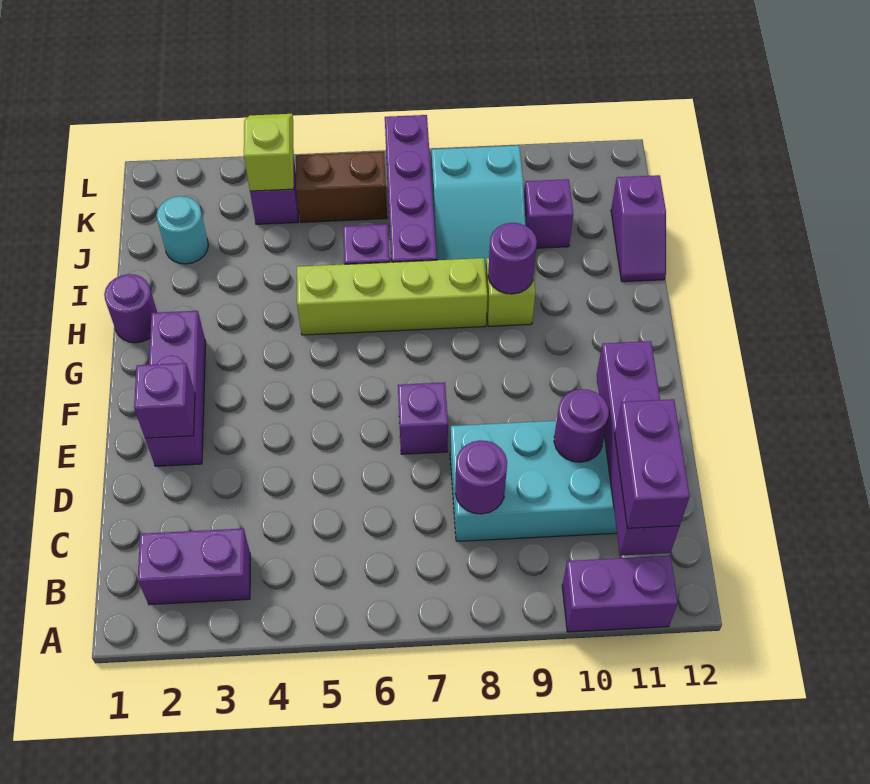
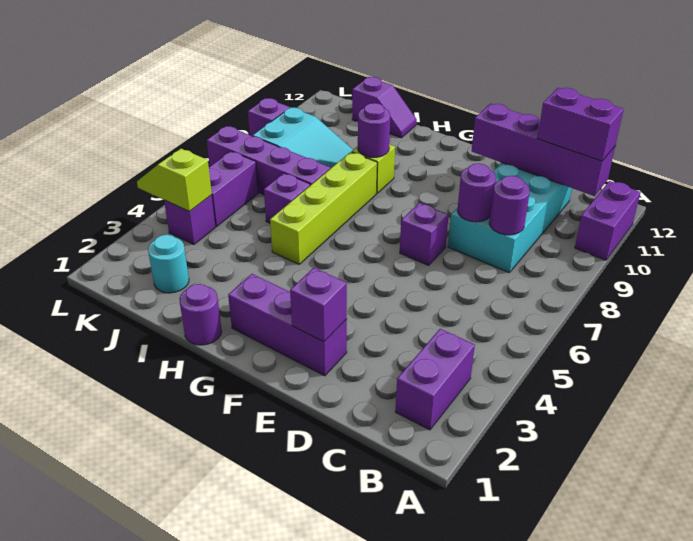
purple 1x1 round brick [554,389,609,462] -> purple 1x1 round brick moved to [457,163,496,222]
purple 1x1 brick [524,179,573,248] -> purple 1x1 brick moved to [248,98,290,136]
brown 1x2 brick [296,151,387,222] -> purple 1x2 brick [209,151,258,226]

